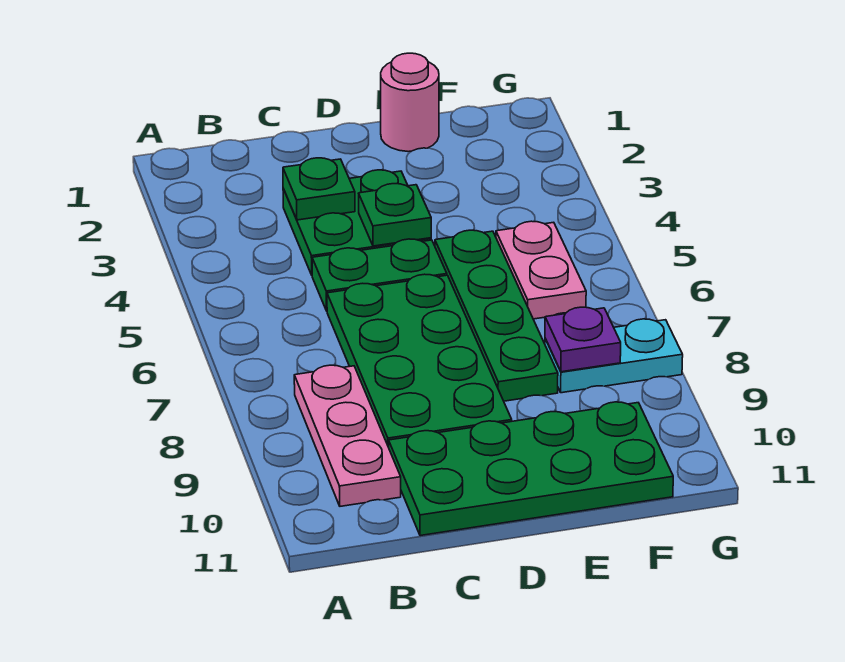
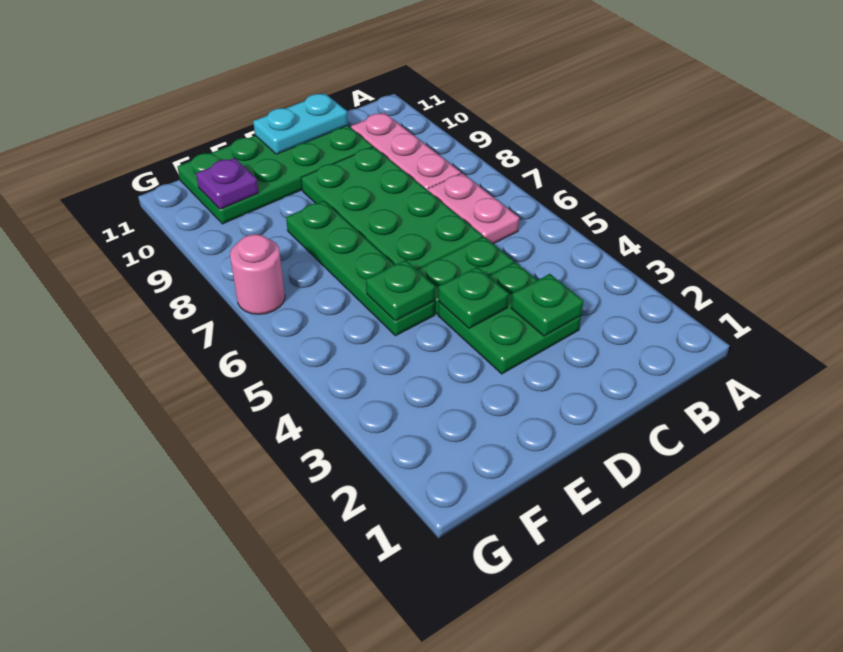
pink 1x1 round brick [381,53,439,152] -> pink 1x1 round brick moved to [230,234,285,314]
none -> green 1x1 plate [366,260,435,321]
pink 1x2 plate [496,221,586,319] -> pink 1x2 plate moved to [428,173,519,244]
cyan 1x2 plate [545,319,683,393] -> cyan 1x2 plate moved to [253,93,348,154]
purple 1x1 plate [545,307,621,372] -> purple 1x1 plate moved to [196,158,259,209]

